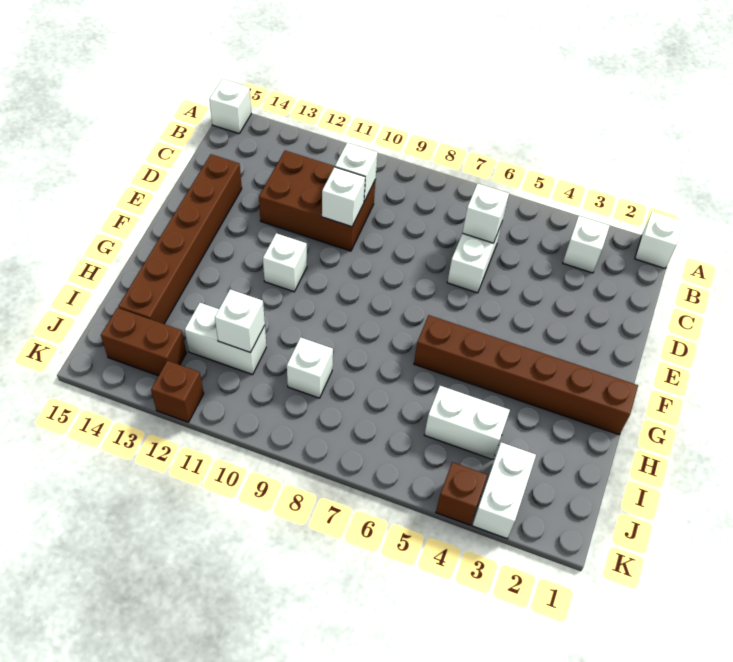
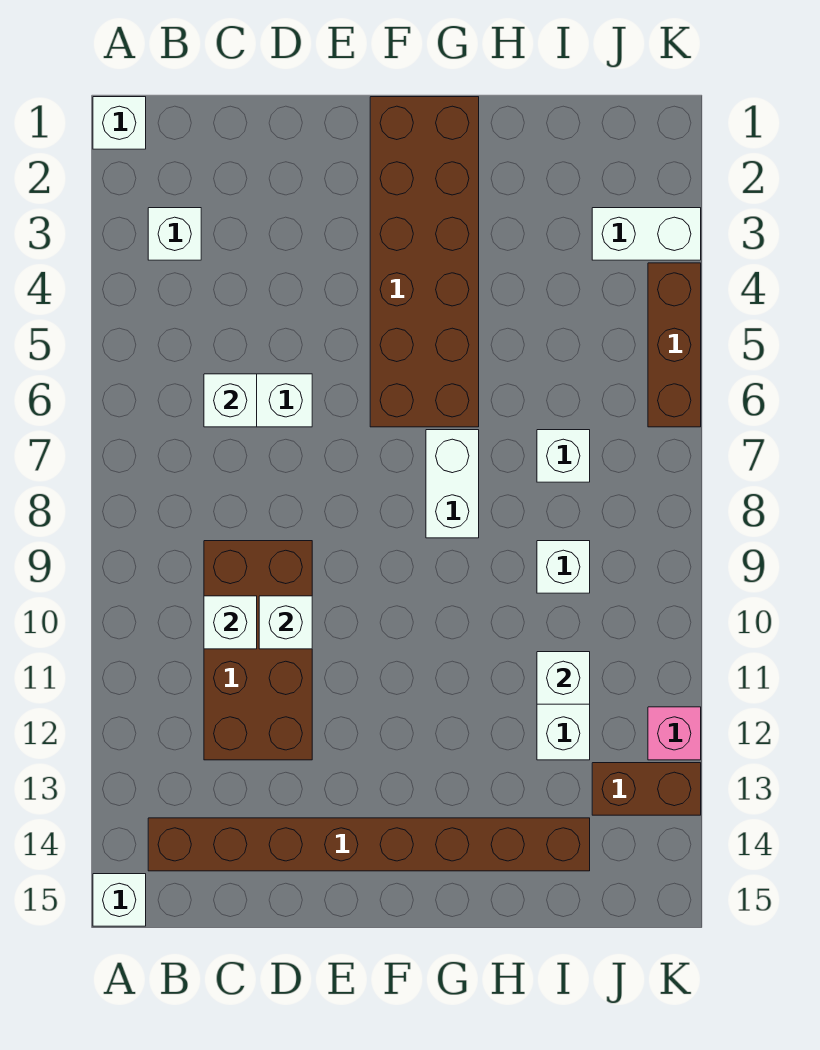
brown 2x3 brick [259,151,375,251] -> brown 2x4 brick [204,541,312,760]
brown 1x6 brick [118,154,242,324] -> brown 1x8 brick [148,818,590,871]
white 1x1 brick [263,233,307,292] -> white 1x1 brick moved to [537,430,590,482]
brown 1x6 brick [414,315,638,435] -> brown 2x6 brick [370,97,479,427]
white 1x2 brick [424,386,510,460] -> white 1x2 brick moved to [426,430,479,538]
brown 1x2 brick [101,308,186,376] -> brown 1x2 brick turned to [592,763,701,815]
brown 1x1 brick [436,462,487,525] -> brown 1x3 brick [648,263,701,427]
brown 1x1 brick [151,361,204,422] -> pink 1x1 brick [648,707,701,760]

